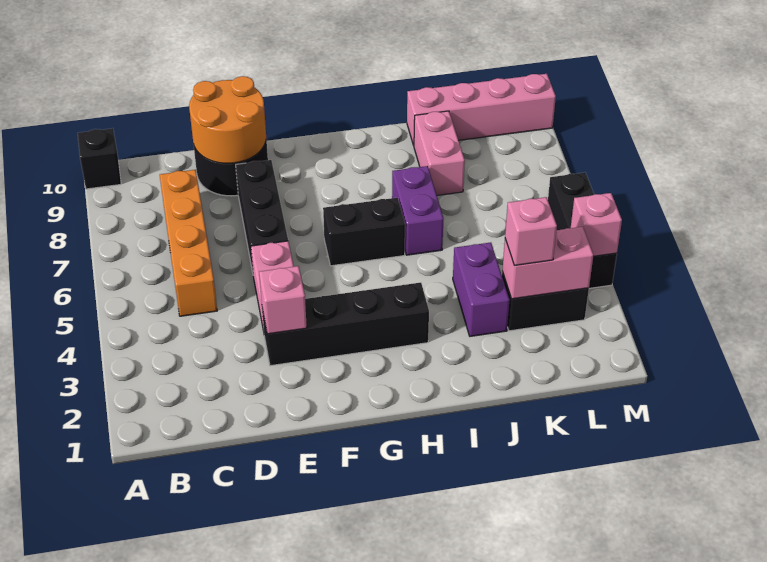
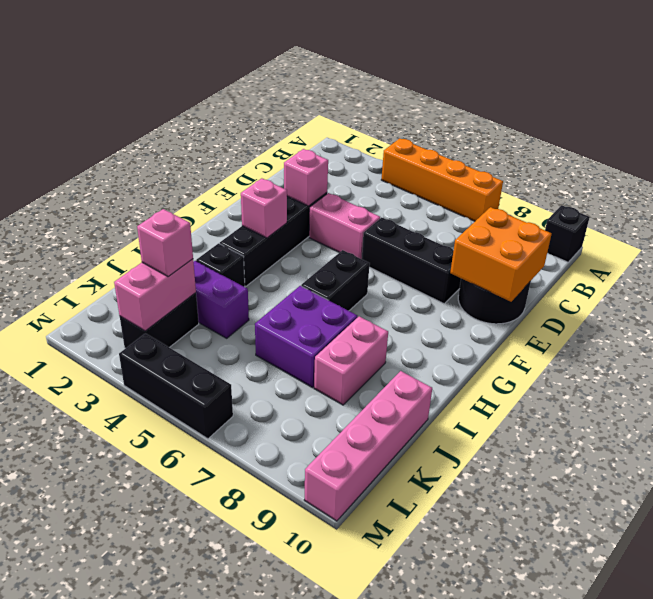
orange 1x4 brick [160,170,217,316] -> orange 1x4 brick moved to [381,138,503,221]
orange 2x2 round brick [189,76,266,163] -> orange 2x2 brick [450,207,552,302]
none -> black 1x1 brick [196,243,245,287]
purple 1x2 brick [392,166,444,255] -> purple 2x2 brick [255,286,357,388]
pink 1x2 brick [414,111,465,195] -> pink 1x2 brick turned to [314,316,388,405]
pink 1x1 brick [571,193,622,256] -> pink 1x1 brick moved to [241,178,287,238]

